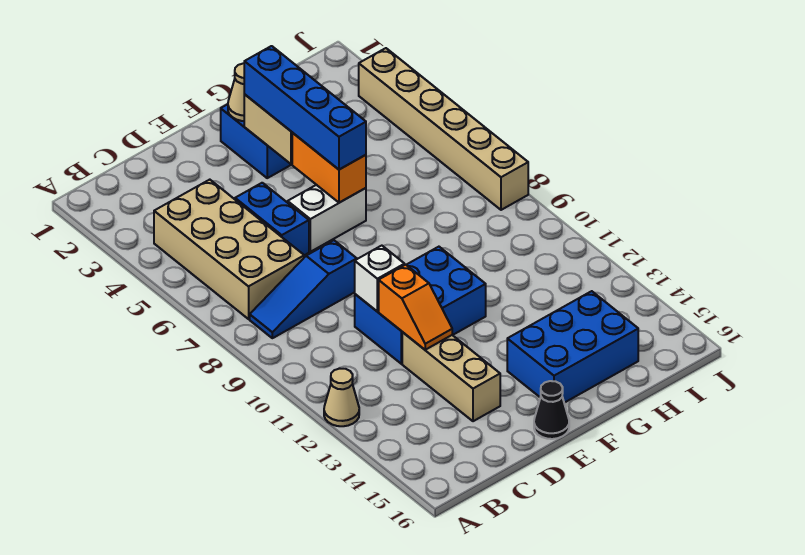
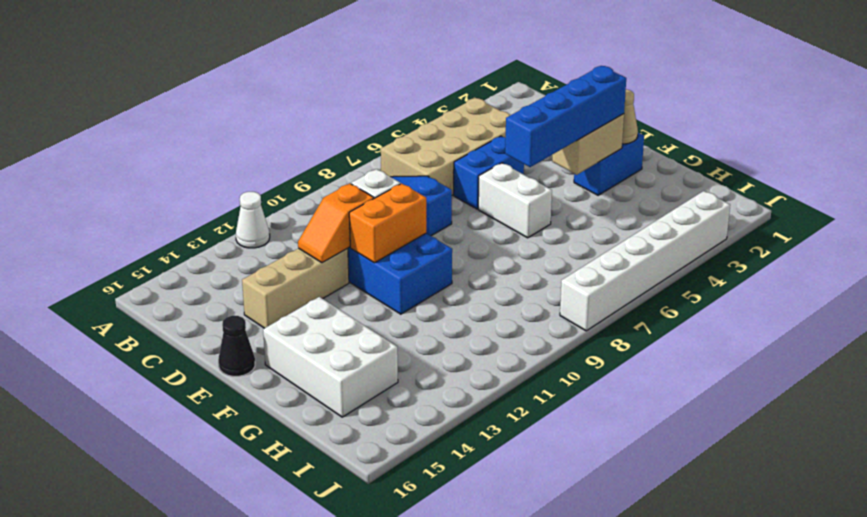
tan 1x1 cone [324,369,359,426] -> white 1x1 cone [236,192,270,248]
orange 1x2 brick [292,133,366,203] -> orange 1x2 brick moved to [349,183,426,263]
blue 2x3 brick [507,291,638,403] -> white 2x3 brick [263,297,398,417]
tan 1x6 brick [359,48,528,210] -> white 1x6 brick [560,191,730,331]

